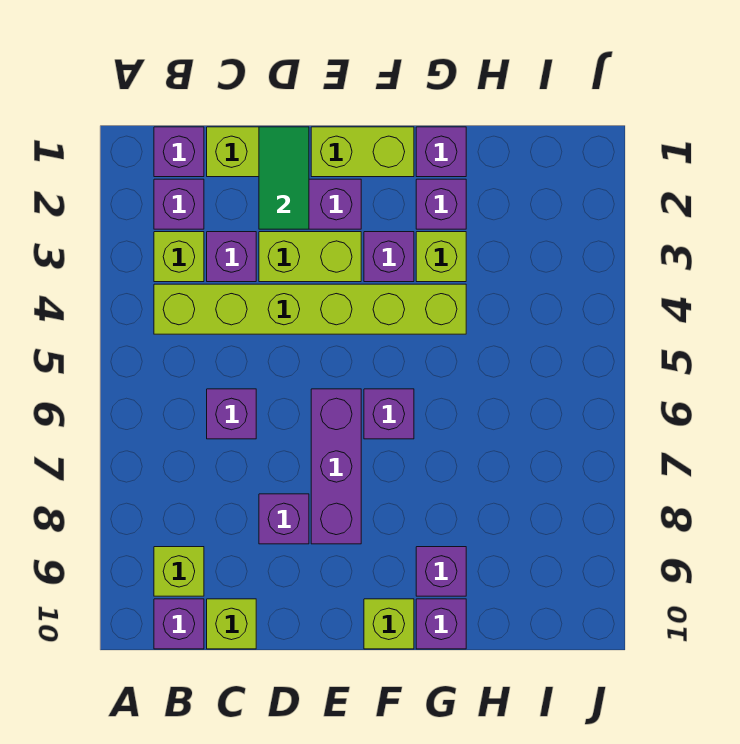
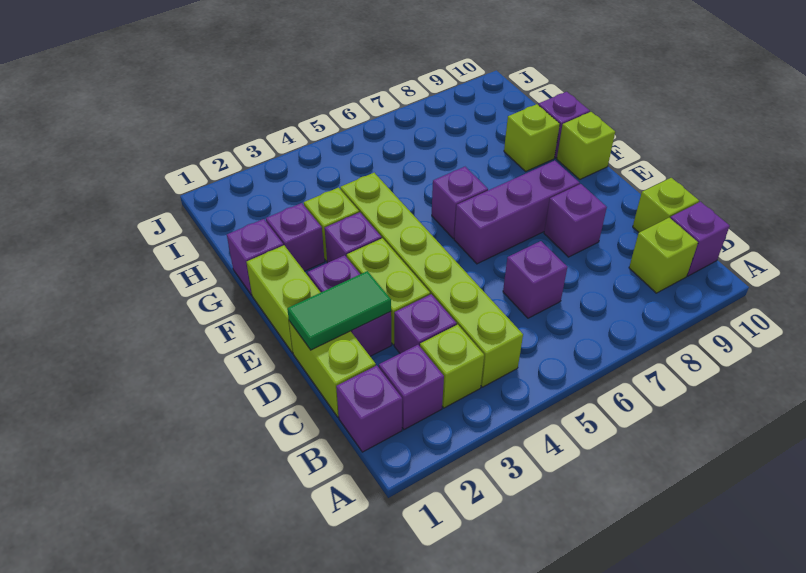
purple 1x1 brick [416,547,466,596] -> lime 1x1 brick [504,104,560,171]

